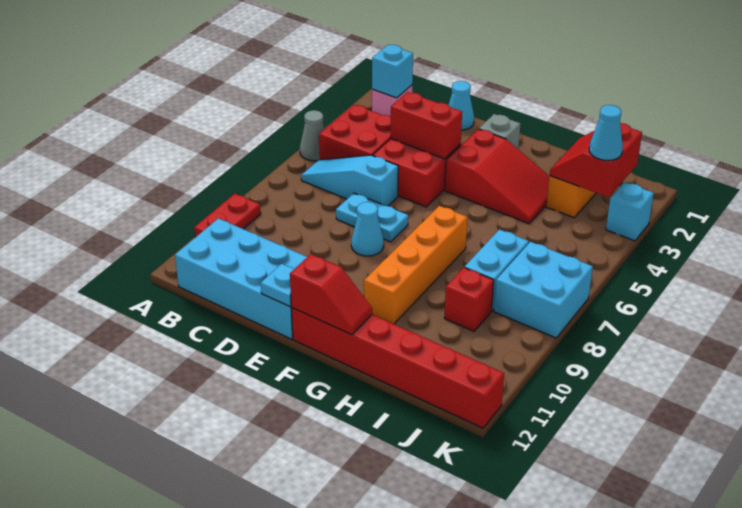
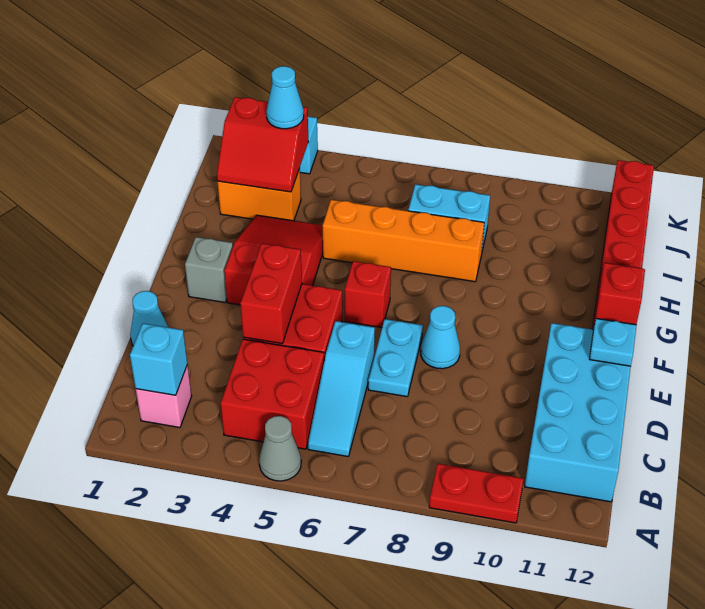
orange 1x4 brick [364,206,467,324] -> orange 1x4 brick moved to [323,200,484,282]
red 1x1 brick [444,268,494,331] -> red 1x1 brick moved to [345,261,391,328]
cyan 2x2 brick [494,242,593,338] -> none

